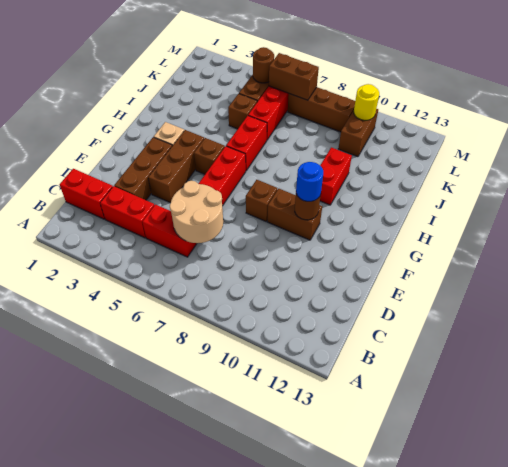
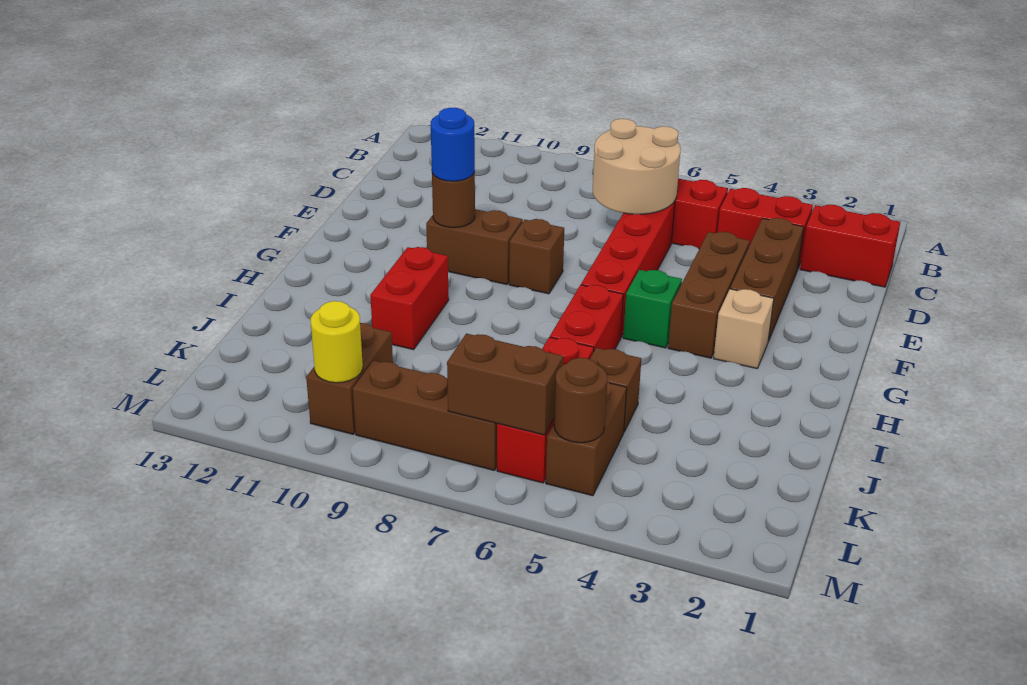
brown 1x1 brick [194,138,225,174] -> green 1x1 brick [623,270,682,348]

